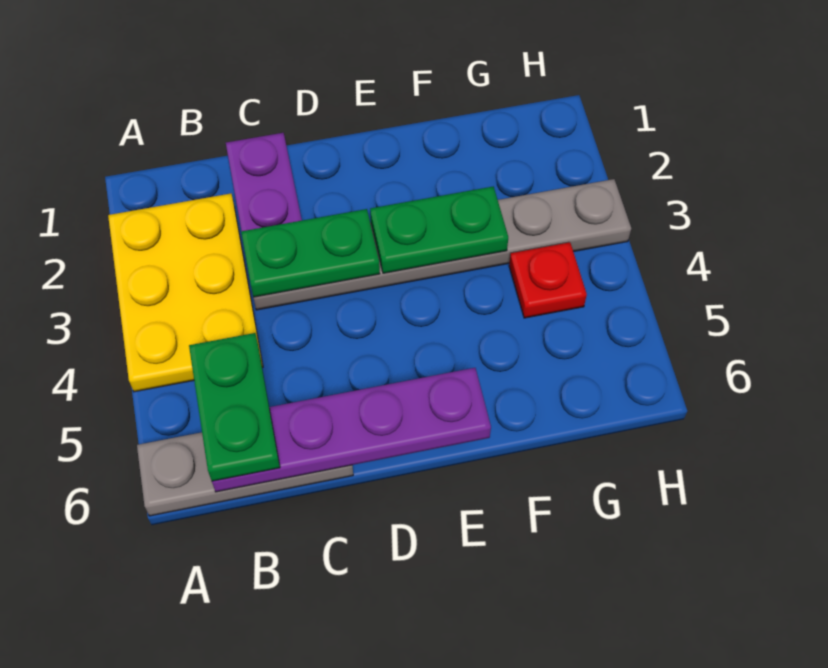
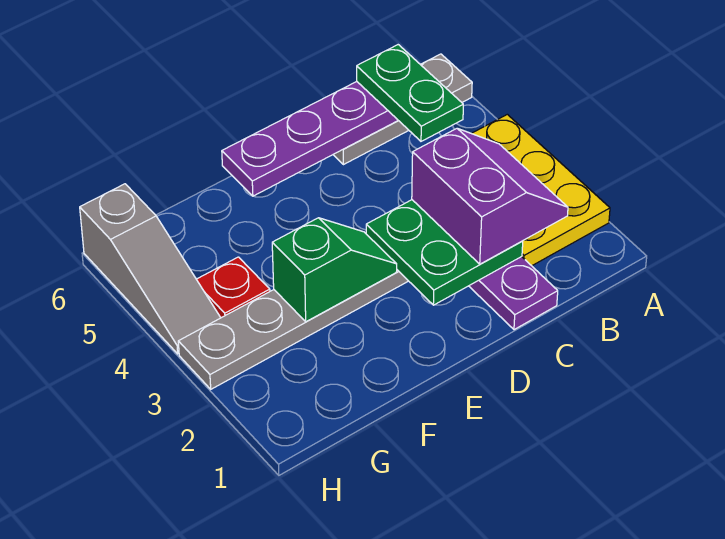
none -> purple 2x2 slope [412,129,568,264]
green 1x2 plate [241,209,380,297] -> green 2x2 plate [366,200,523,305]
green 1x2 plate [370,187,508,273] -> green 1x2 slope [272,218,397,322]
none -> grey 1x3 slope [80,184,221,354]

